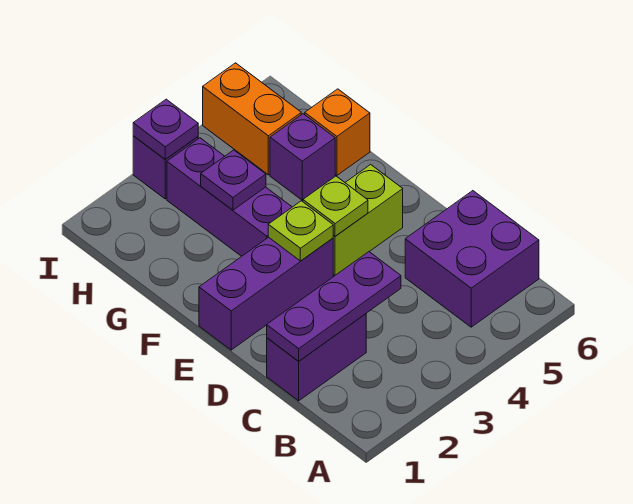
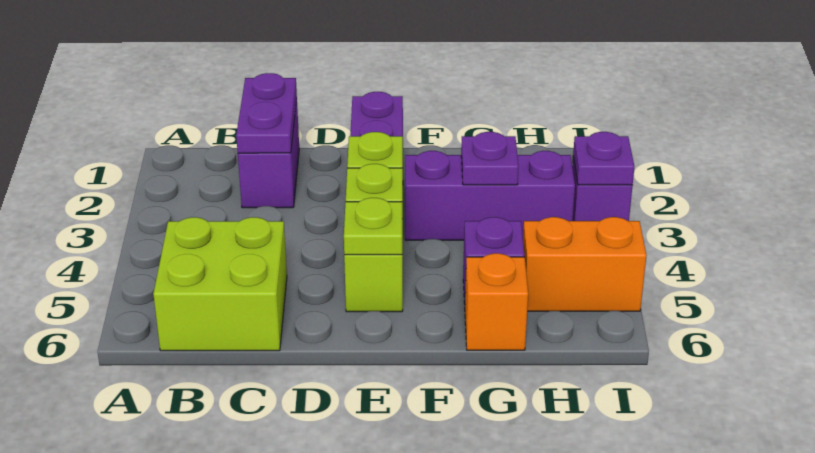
purple 2x2 brick [405,191,539,327] -> lime 2x2 brick [153,217,287,351]
purple 1x3 plate [267,252,401,361] -> purple 1x2 plate [236,73,297,153]
none -> lime 1x1 plate [344,198,402,255]

